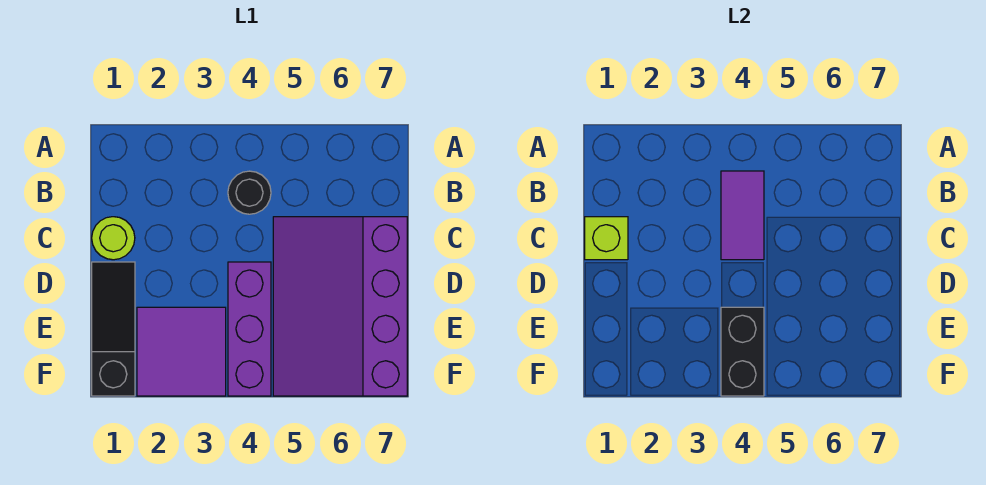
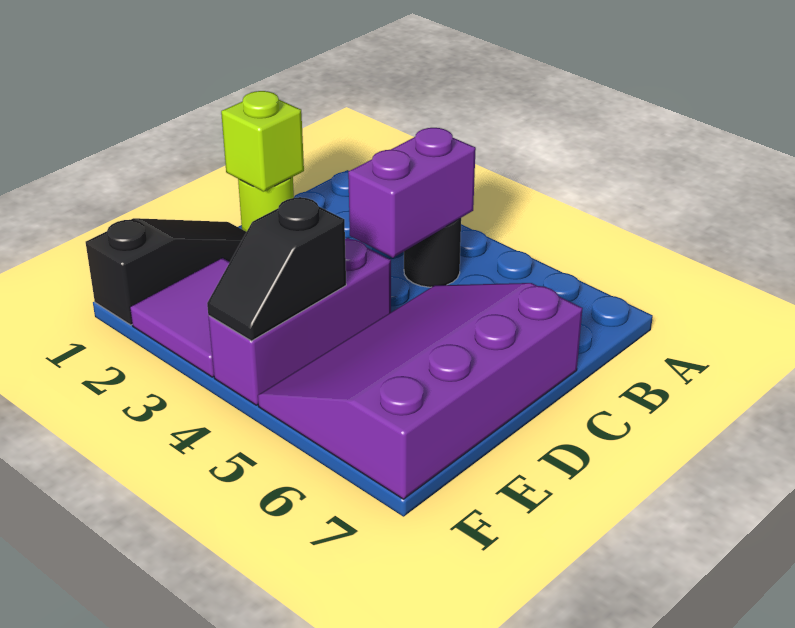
purple 1x2 tile [721,171,764,260] -> purple 1x2 brick [348,128,476,258]
black 1x2 brick [721,307,764,396] -> black 1x2 slope [207,197,346,341]

